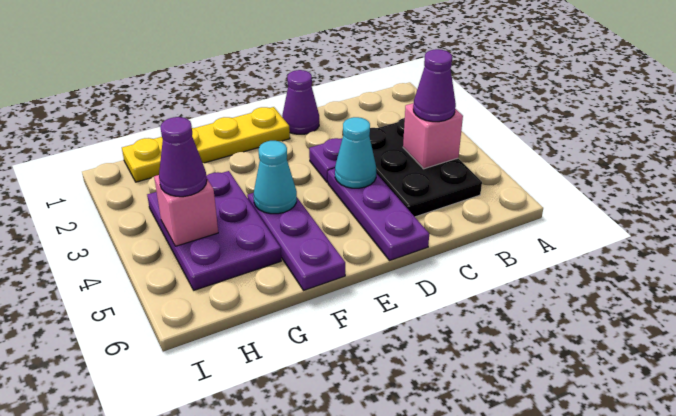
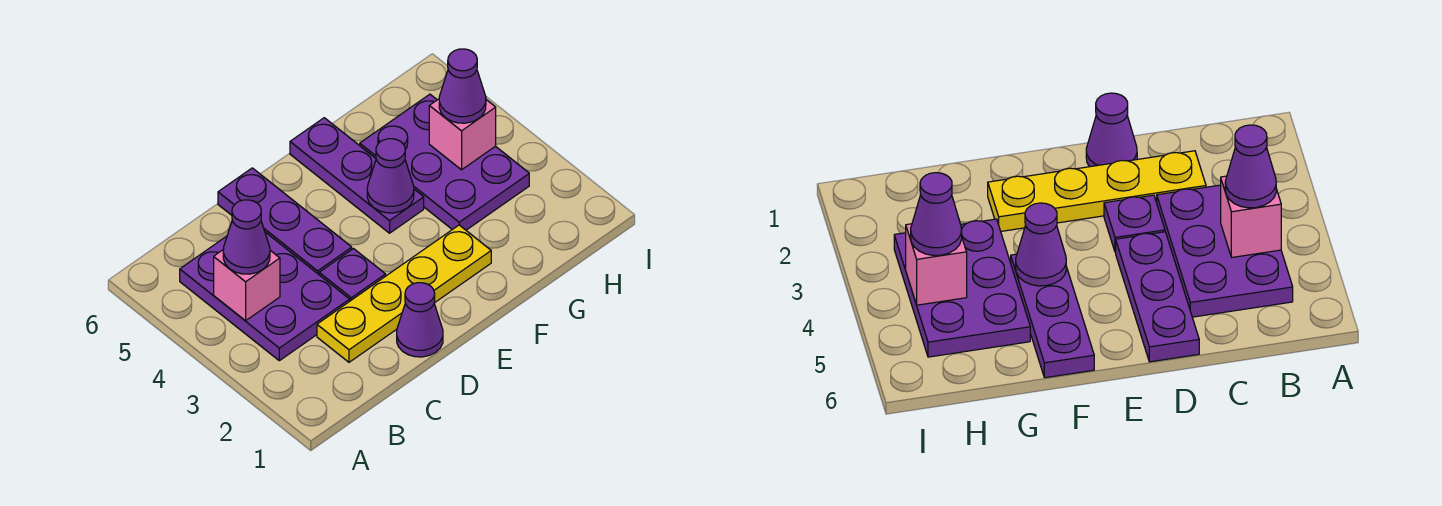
black 2x3 plate [369,118,482,217] -> purple 2x3 plate [180,232,350,361]
cyan 1x1 cone [335,117,376,188] -> none
yellow 1x4 plate [122,107,290,182] -> yellow 1x4 plate moved to [317,225,491,362]
cyan 1x1 cone [253,141,297,214] -> purple 1x1 cone [367,139,414,213]

